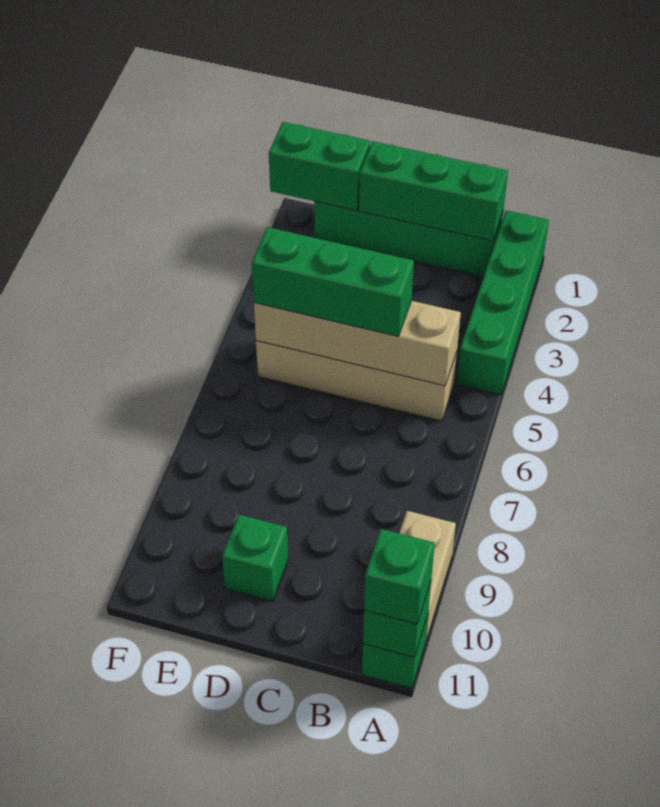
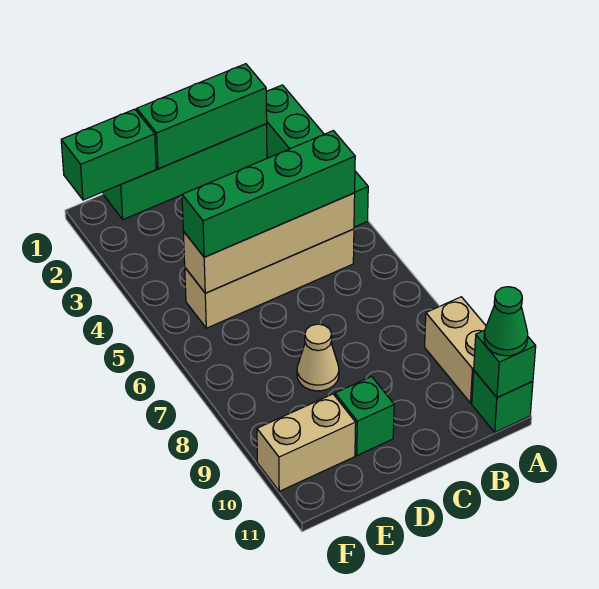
green 1x1 brick [364,529,435,624] -> green 1x1 cone [484,287,528,356]
green 1x3 brick [252,227,414,336] -> green 1x4 brick [182,131,355,257]
none -> tan 1x1 cone [297,324,339,391]
none -> tan 1x2 brick [257,394,356,491]

